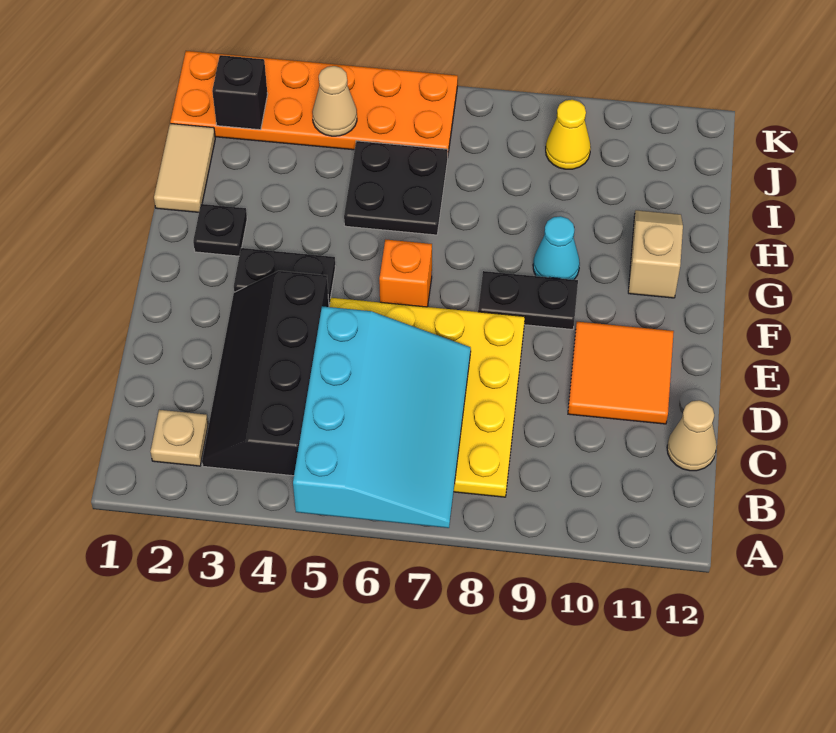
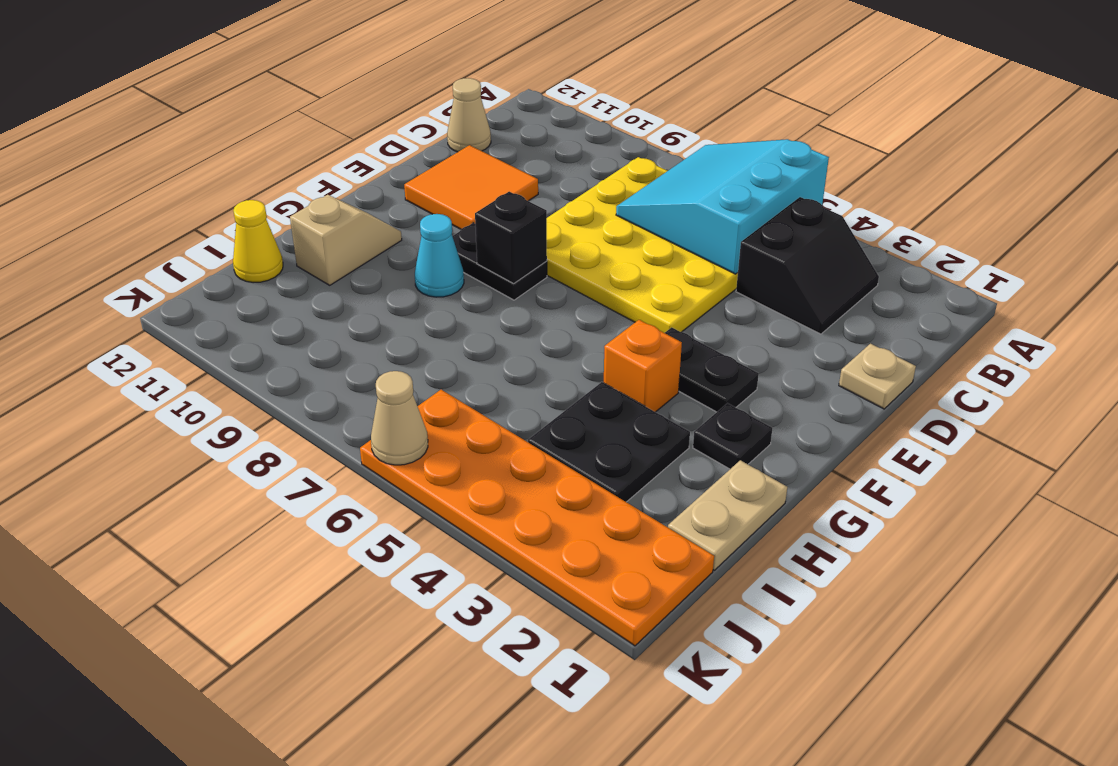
cyan 3x4 slope [293,306,471,528] -> cyan 3x3 slope [616,139,829,274]
tan 1x1 plate [150,410,208,466] -> tan 1x1 plate moved to [839,344,916,409]
black 2x4 slope [202,271,329,476] -> black 2x2 slope [736,197,879,334]
orange 1x1 brick [379,239,432,307] -> orange 1x1 brick moved to [604,320,682,412]
tan 1x2 slope [628,210,683,298] -> tan 1x2 slope turned to [290,195,402,285]
tan 1x2 tile [154,123,215,212] -> tan 1x2 plate [668,460,787,570]
black 2x2 plate [344,141,448,235] -> black 2x2 plate moved to [528,382,690,502]
black 1x1 brick [212,55,268,130] -> black 1x1 brick moved to [475,192,547,284]
tan 1x1 cone [312,66,357,136] -> tan 1x1 cone moved to [371,371,428,465]
yellow 1x1 cone [546,100,591,169] -> yellow 1x1 cone moved to [233,200,283,283]

